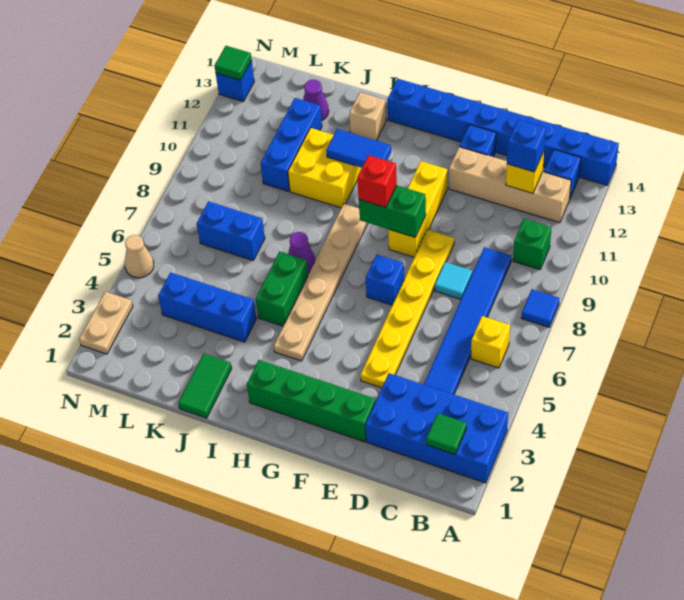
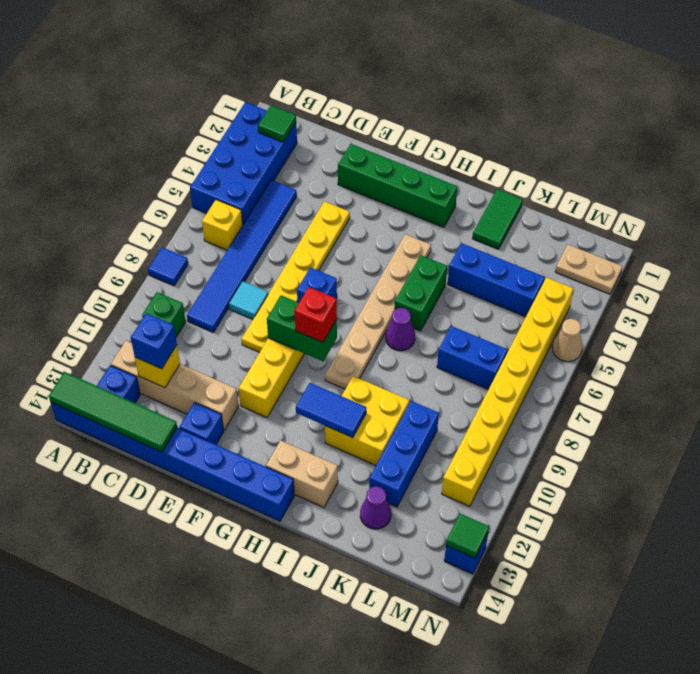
blue 2x4 brick [365,373,508,483] -> blue 2x4 brick turned to [190,102,297,224]
none -> green 1x4 tile [49,372,177,452]
tan 1x1 brick [349,92,386,141] -> tan 1x2 brick [266,440,338,507]
none -> yellow 1x8 brick [442,278,573,506]
tan 1x2 plate [79,292,133,354] -> tan 1x2 plate turned to [556,245,622,294]

